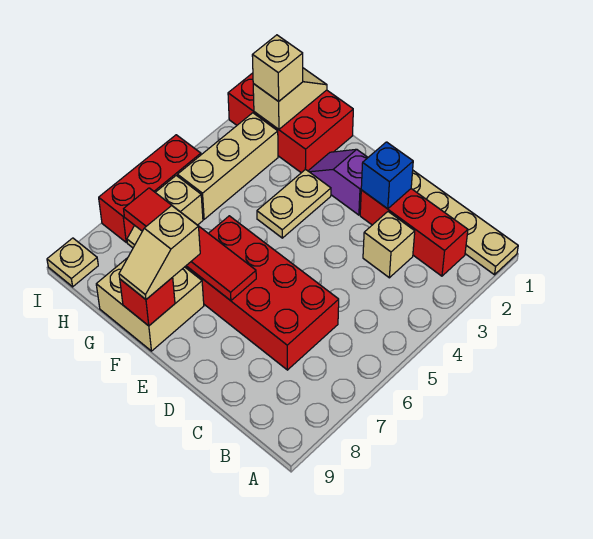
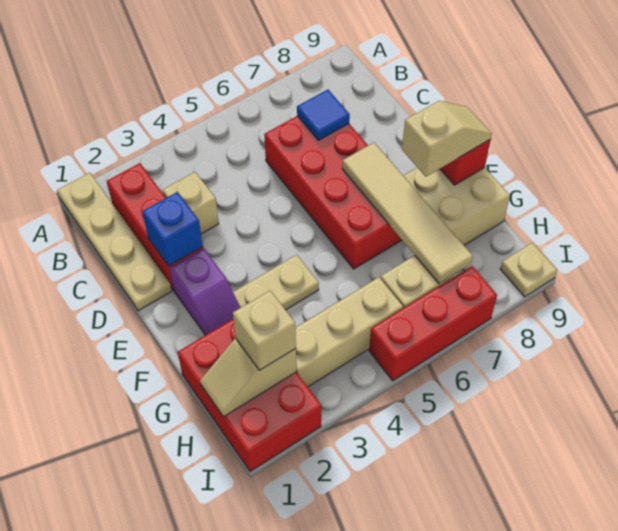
none -> blue 1x1 tile [297,90,350,140]
red 1x4 tile [124,188,256,301] -> tan 1x4 tile [342,143,473,284]

